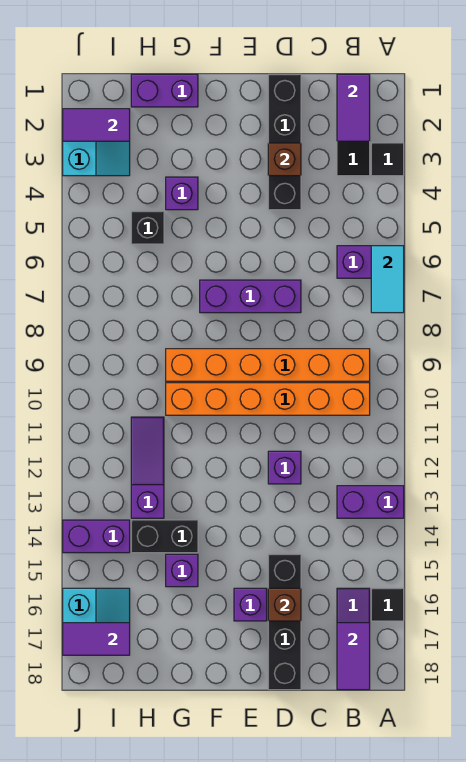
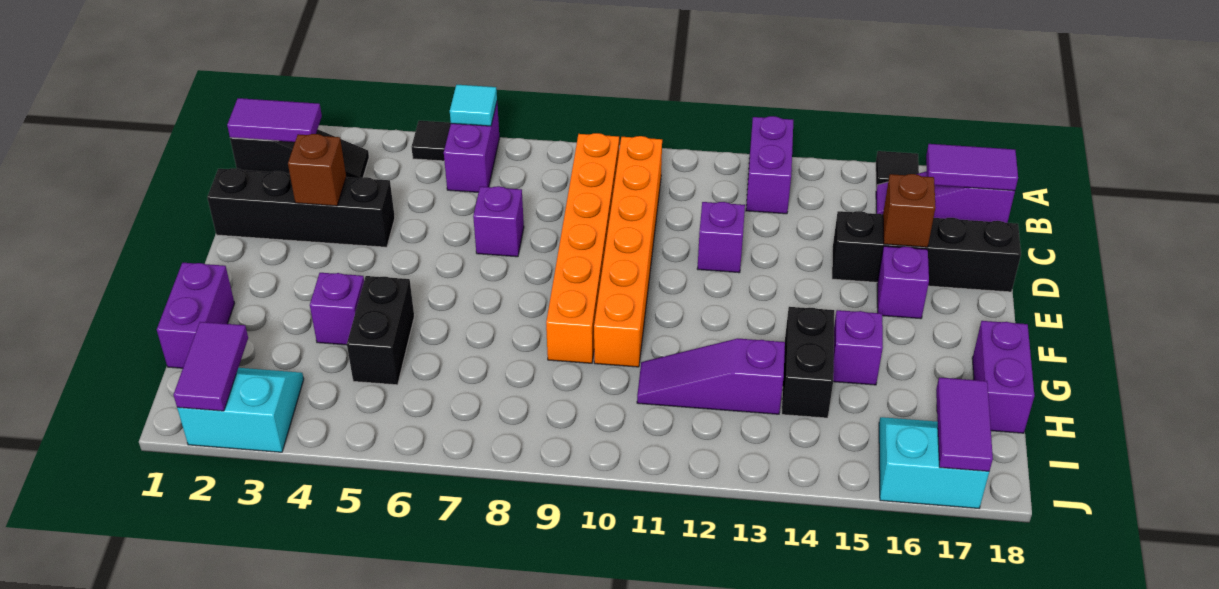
black 1x1 tile [371,143,404,176] -> black 1x1 tile moved to [412,121,451,161]
cyan 1x2 tile [371,246,404,313] -> cyan 1x1 tile [450,85,497,126]
purple 1x3 brick [200,280,301,313] -> purple 1x1 brick [473,186,524,257]
black 1x1 brick [131,211,164,244] -> black 1x2 brick [347,276,414,385]
purple 1x2 brick [63,520,130,553] -> purple 1x2 brick moved to [972,321,1035,433]

